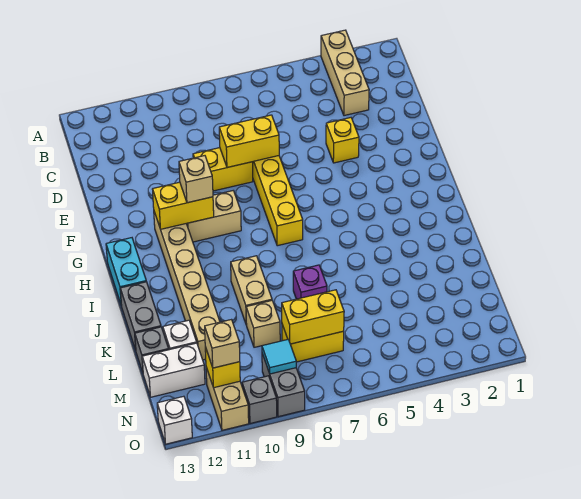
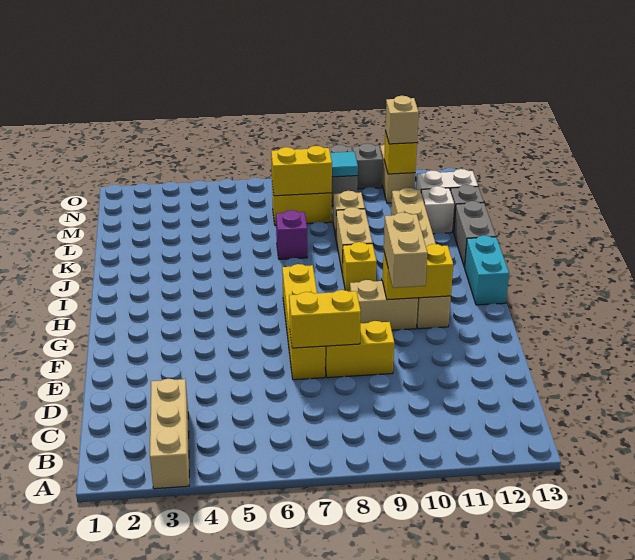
yellow 1x1 brick [326,118,359,163] -> yellow 1x1 brick moved to [342,242,376,292]
tan 1x1 brick [179,156,213,203] -> tan 1x2 brick [384,212,427,288]
white 1x1 brick [157,396,192,444] -> none

